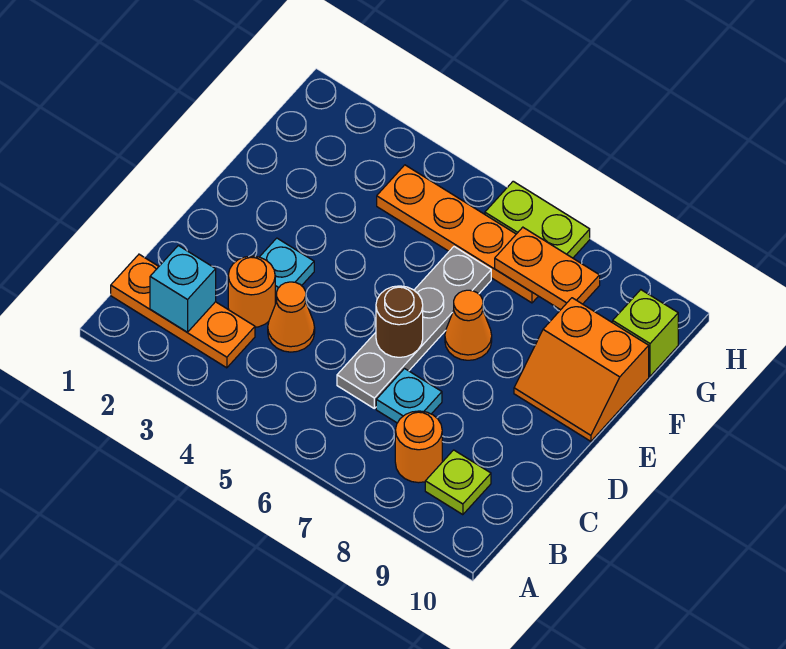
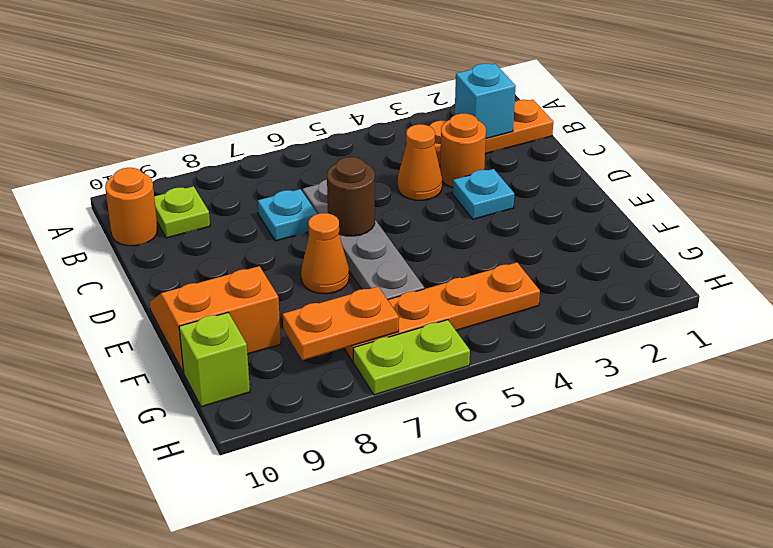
orange 1x1 round brick [395,411,442,483] -> orange 1x1 round brick moved to [105,168,158,246]

